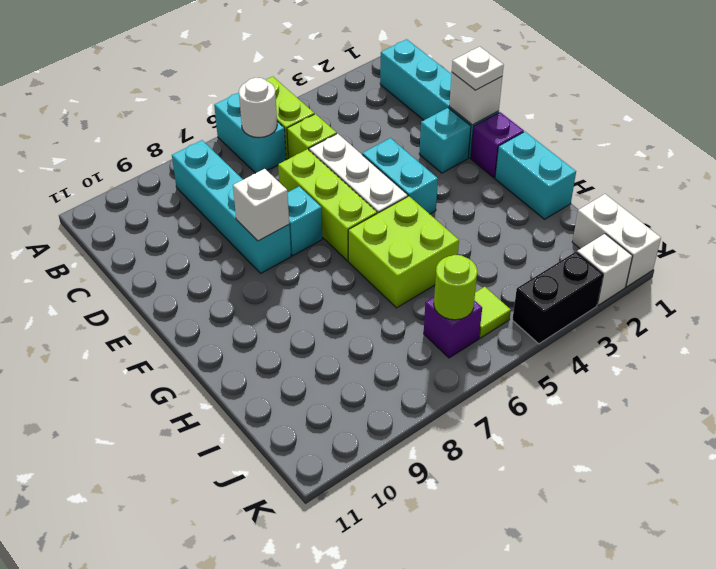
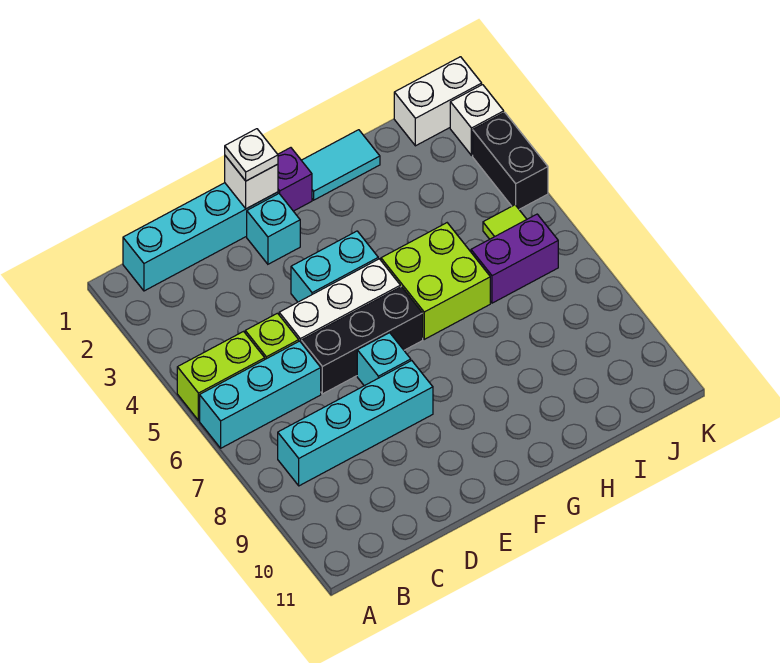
cyan 1x2 brick [214,93,286,173] -> cyan 1x3 brick [200,341,321,448]
white 1x1 round brick [239,78,277,138] -> none
lime 1x3 brick [278,149,377,261] -> black 1x3 brick [301,287,423,394]
white 1x1 brick [233,169,289,241] -> none
cyan 1x2 brick [495,132,576,219] -> cyan 1x2 tile [301,130,380,200]
purple 1x1 brick [424,297,482,358] -> purple 1x2 brick [471,214,558,303]
lime 1x1 round brick [434,255,477,320] -> none

